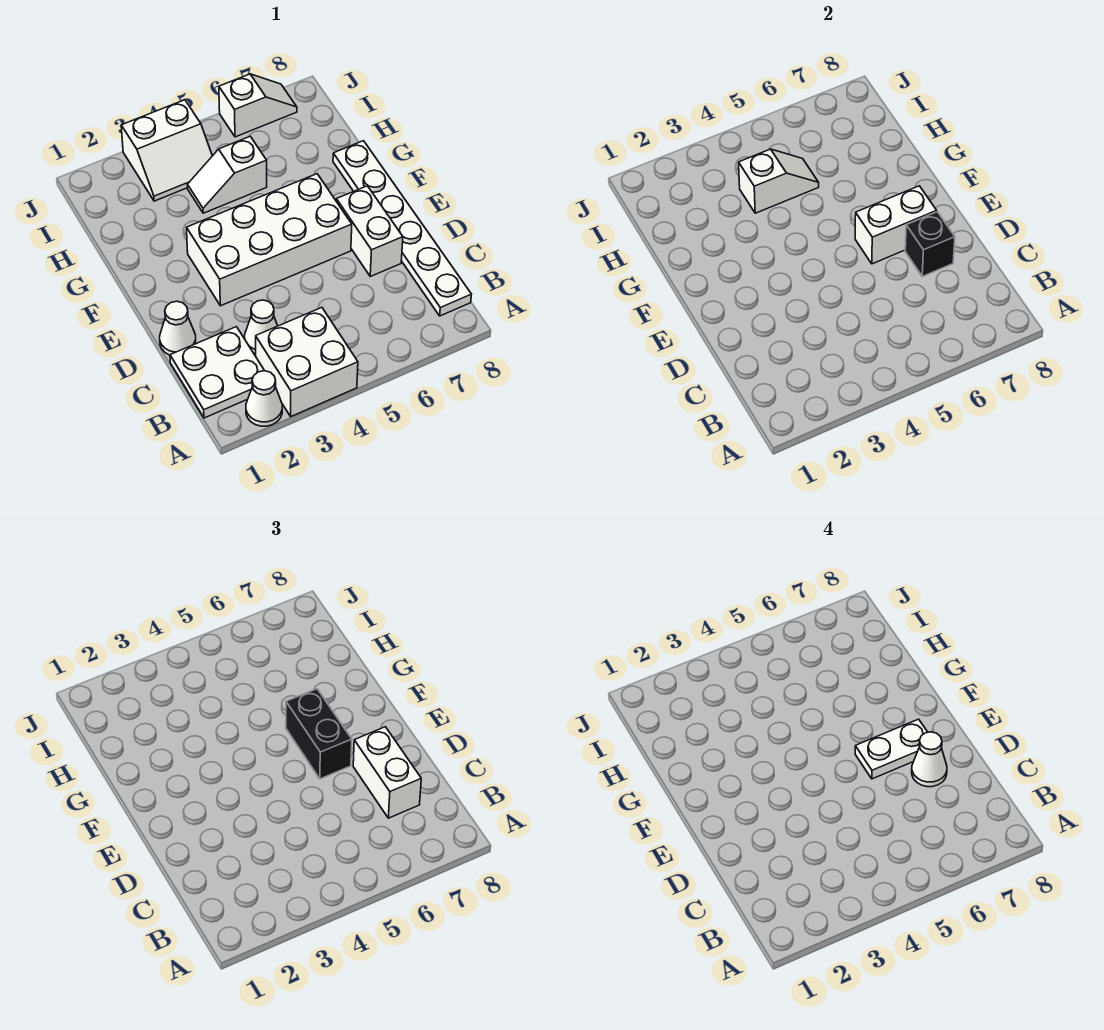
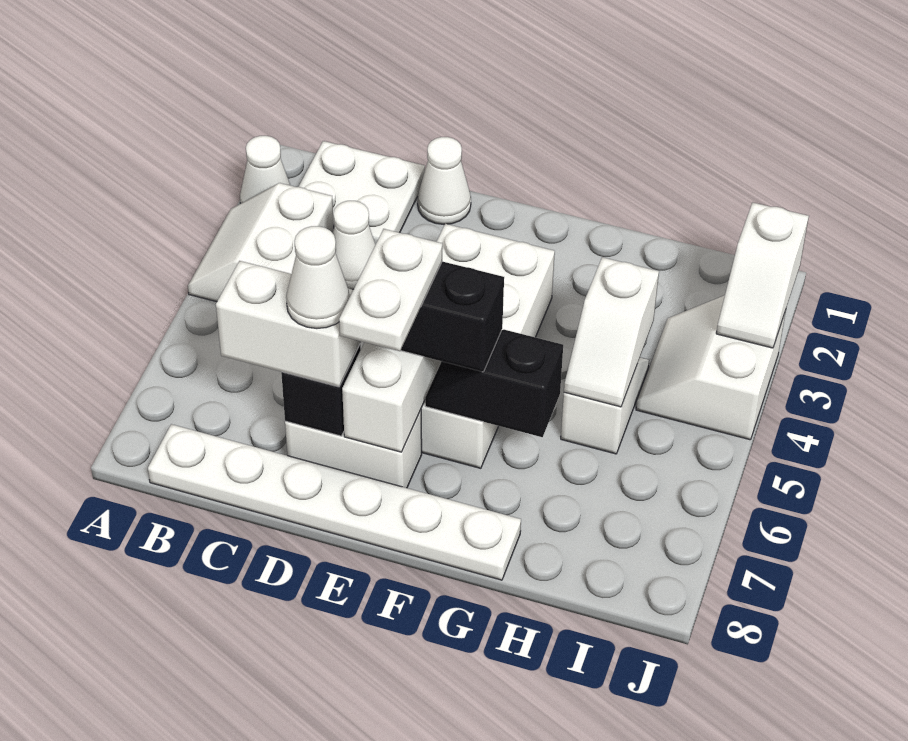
white 2x2 brick [256,308,358,416] -> white 2x2 slope [188,183,334,302]
none -> black 1x2 slope [425,330,563,437]
white 1x2 slope [219,74,297,137] -> white 1x2 slope moved to [716,203,809,348]

